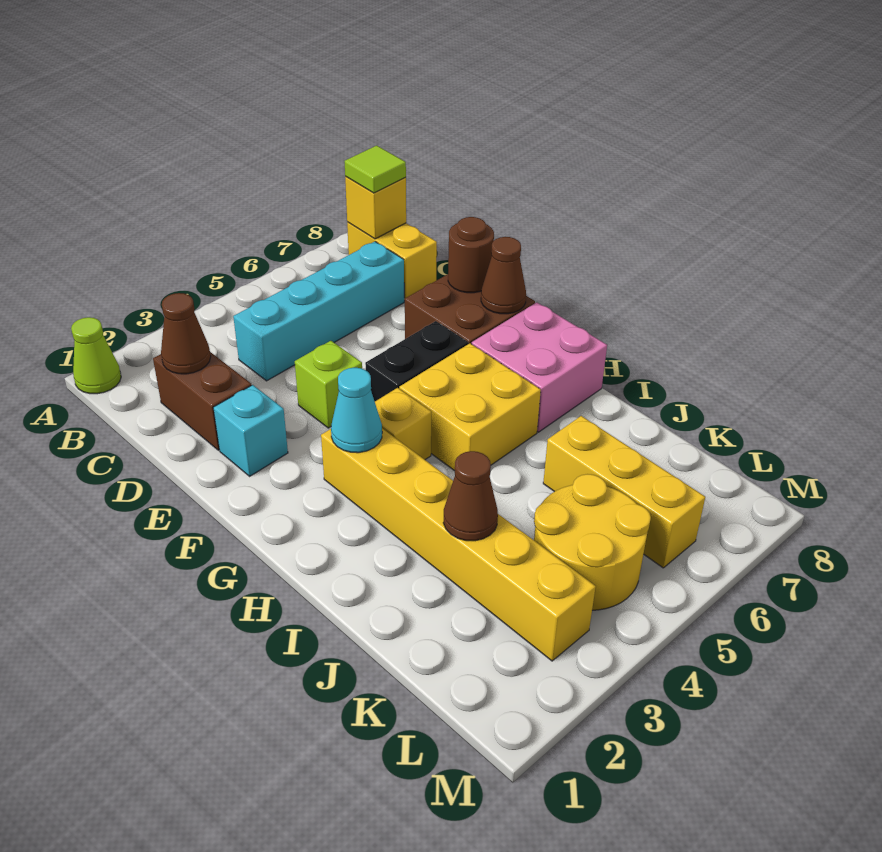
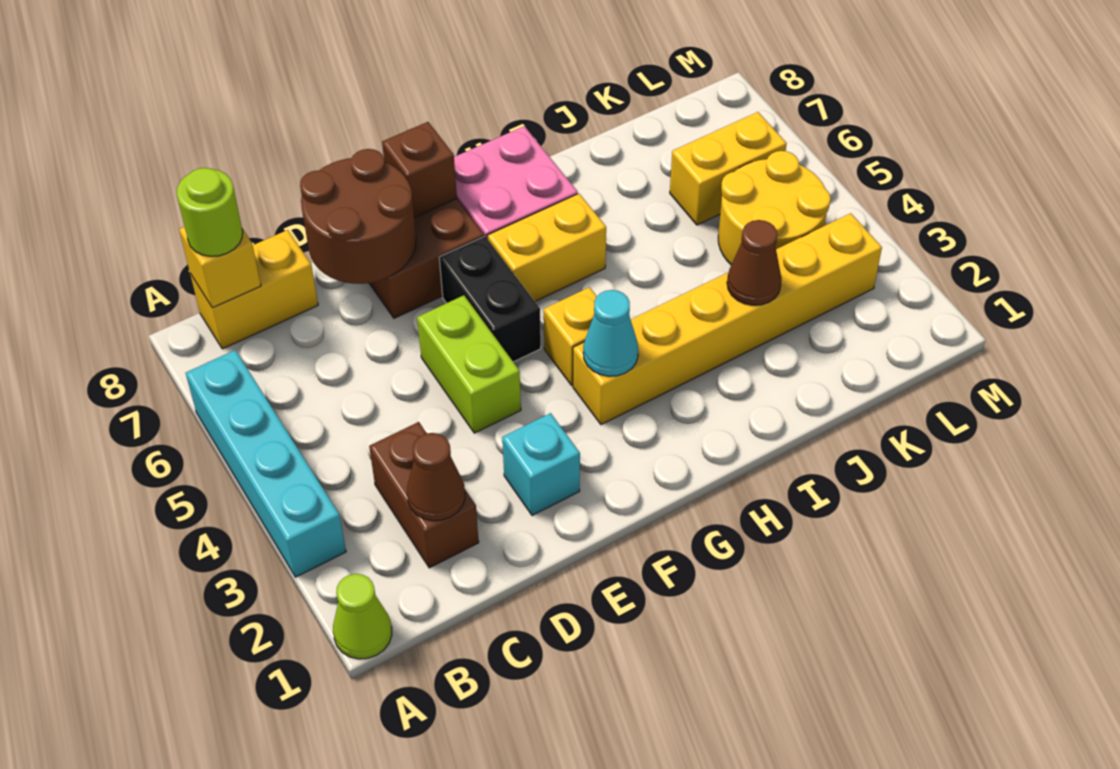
lime 1x1 tile [345,146,406,193] -> lime 1x1 round brick [177,168,243,256]
brown 1x2 brick [153,352,251,450] -> brown 1x2 brick turned to [369,422,479,568]
cyan 1x4 brick [233,242,404,381] -> cyan 1x4 brick moved to [186,350,346,577]
lime 1x1 brick [295,341,362,428] -> lime 1x2 brick [417,295,521,433]
brown 1x1 round brick [448,217,494,293] -> brown 2x2 round brick [300,149,416,284]
brown 1x1 cone [481,237,526,314] -> brown 1x1 brick [382,122,457,218]
yellow 2x2 brick [399,343,541,471] -> yellow 1x2 brick [487,194,606,301]
yellow 1x3 brick [543,416,705,568] -> yellow 1x2 brick [670,112,787,225]

